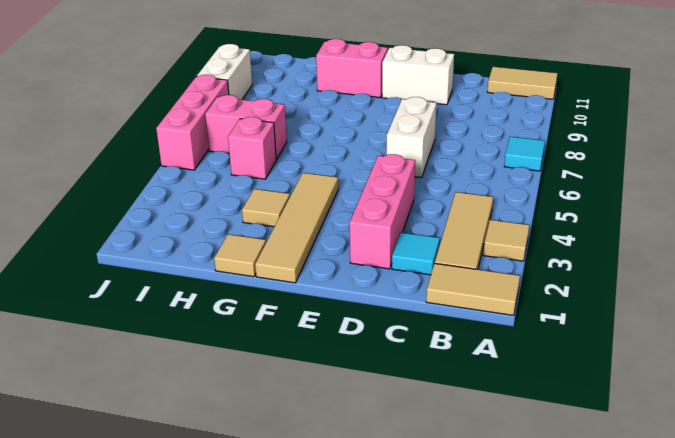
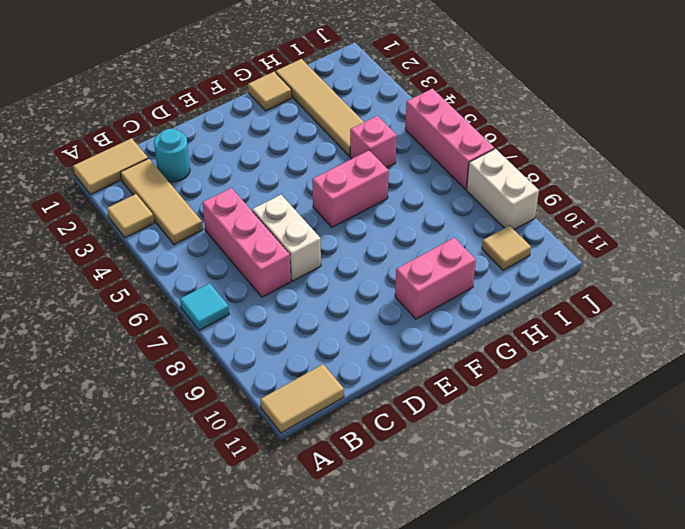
cyan 1x1 tile [392,233,440,275] -> cyan 1x1 round brick [154,129,190,182]
pink 1x3 brick [350,154,415,269] -> pink 1x3 brick moved to [202,188,291,297]
white 1x2 brick [382,45,454,105] -> none
tan 1x4 tile [255,173,338,283] -> tan 1x4 tile moved to [276,59,364,156]
tan 1x1 tile [242,189,290,227] -> tan 1x1 tile moved to [482,226,531,270]
pink 1x2 brick [205,95,287,160] -> pink 1x2 brick moved to [312,151,389,227]

